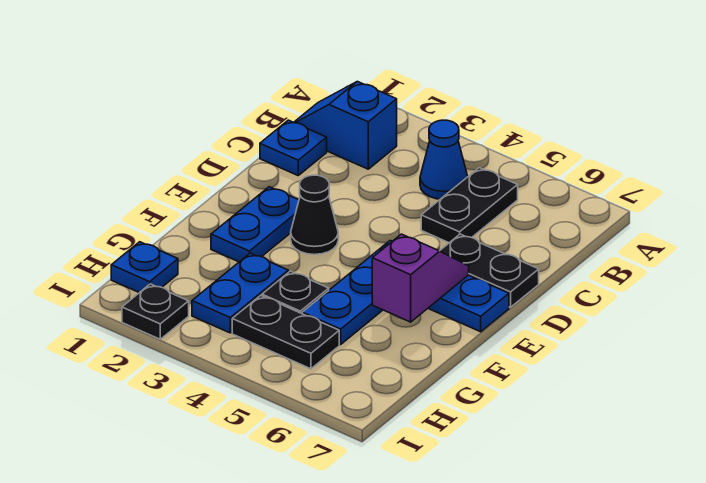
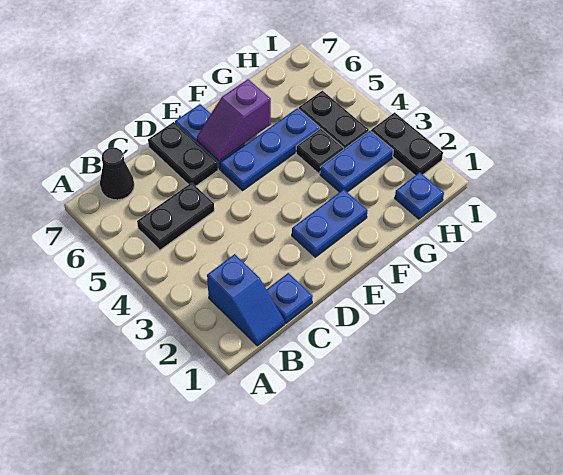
blue 1x1 cone [420,120,468,199] -> none
black 1x1 cone [291,175,338,255] -> black 1x1 cone moved to [100,148,134,200]
black 1x1 plate [122,284,189,339] -> black 1x2 plate [371,112,443,175]

